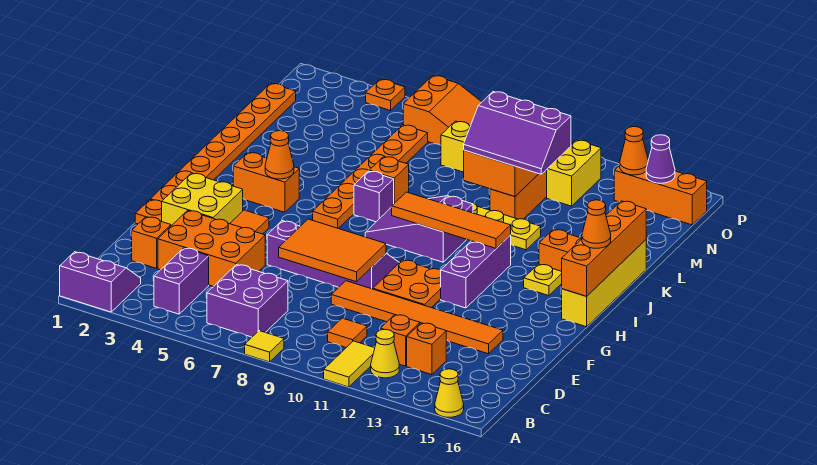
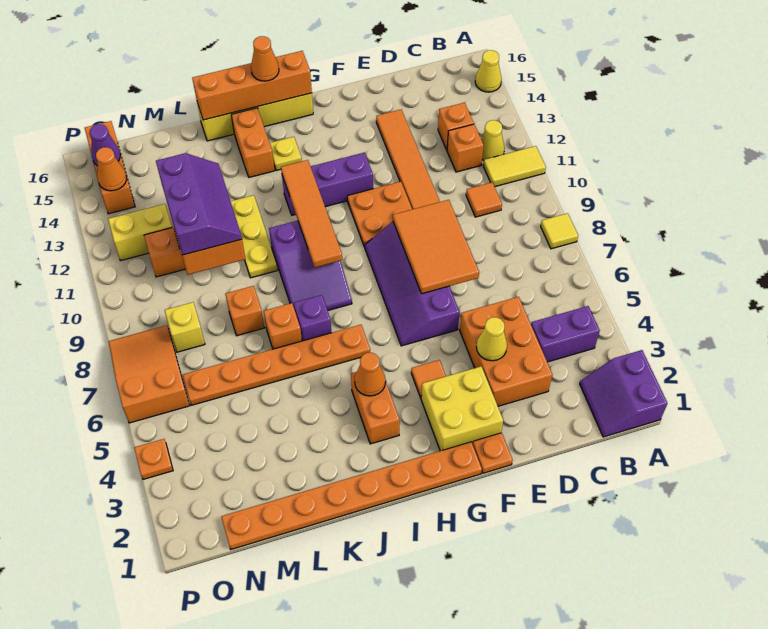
purple 2x2 brick [207,265,288,337] -> none
orange 1x1 brick [132,217,171,268] -> orange 1x1 brick moved to [225,286,264,336]
none -> yellow 1x1 cone [476,317,507,361]

